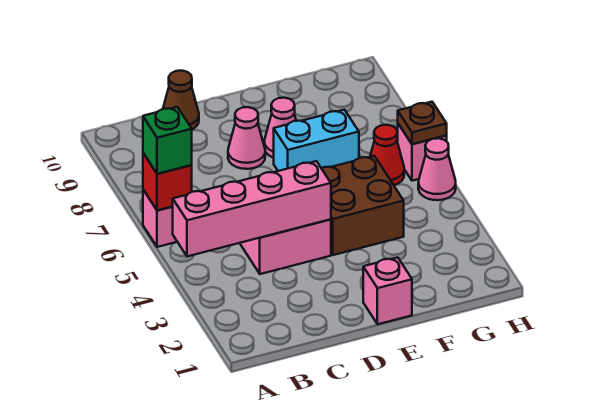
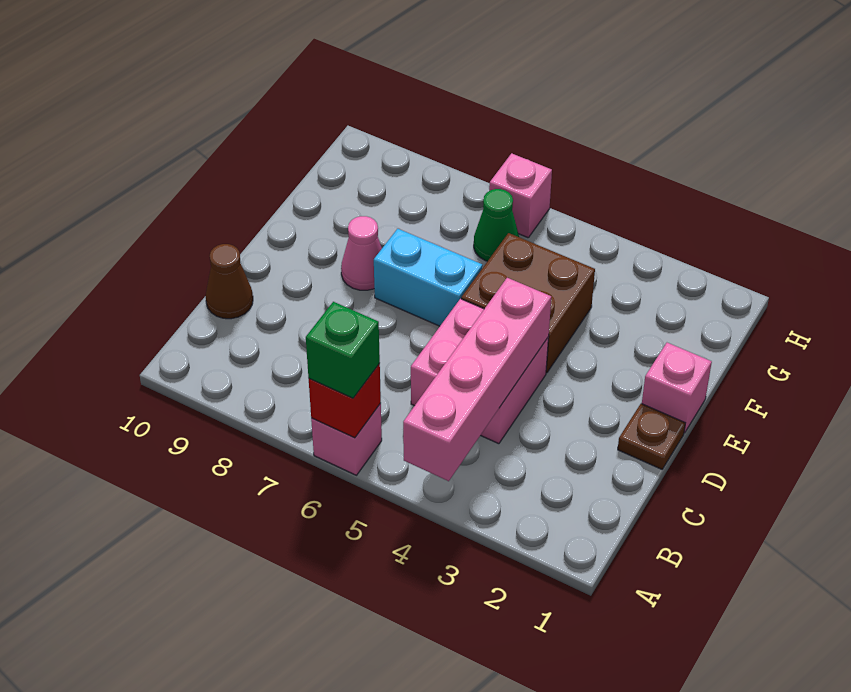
pink 1x1 cone [228,107,265,169] -> none
cyan 1x2 brick [274,110,359,171] -> cyan 1x2 brick turned to [374,229,483,326]
red 1x1 cone [370,125,404,185] -> green 1x1 cone [474,189,519,261]
pink 1x1 cone [418,138,456,200] -> none
brown 1x1 plate [398,102,447,144] -> brown 1x1 plate moved to [618,404,685,469]

